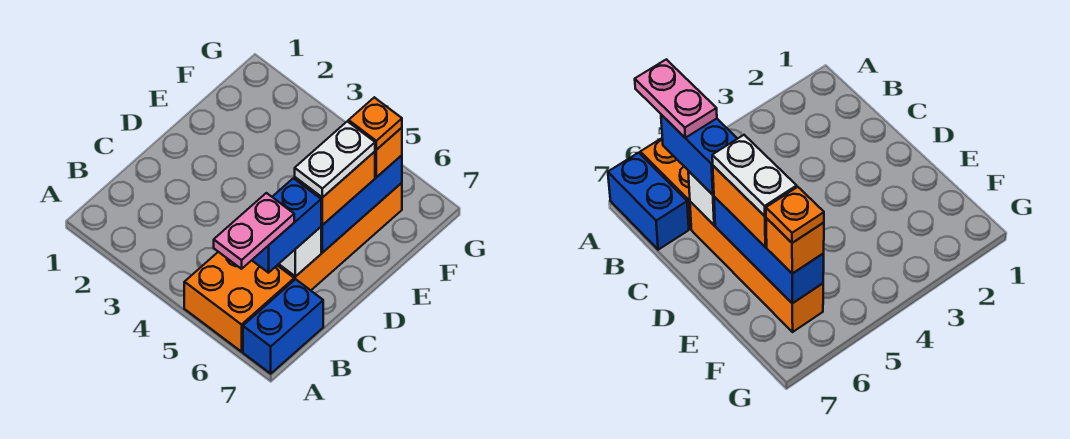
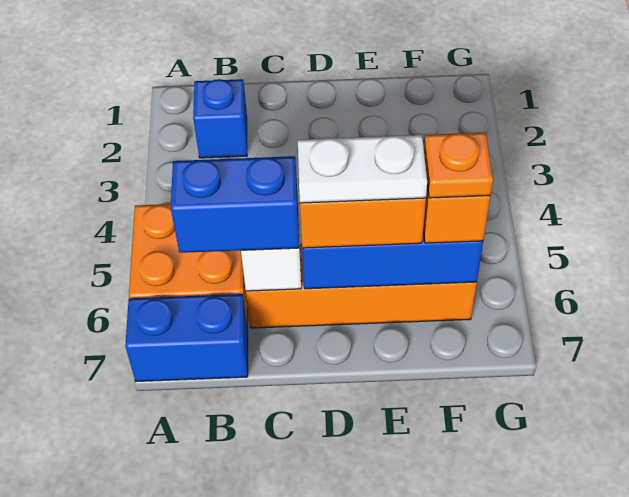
pink 1x2 plate [214,193,294,269] -> none
none -> blue 1x1 brick [193,79,247,158]

